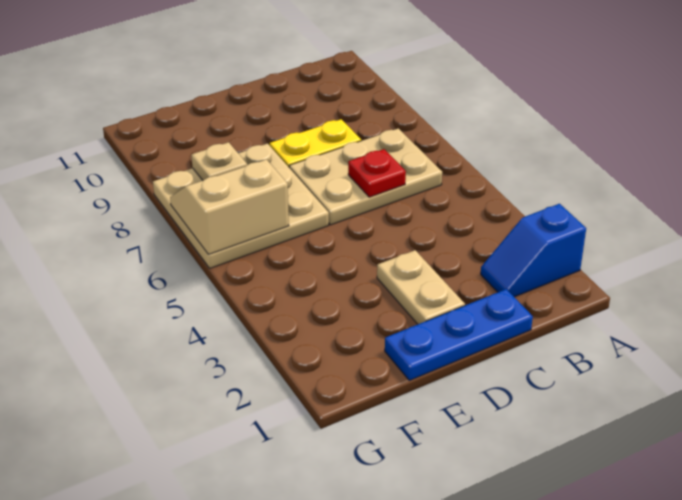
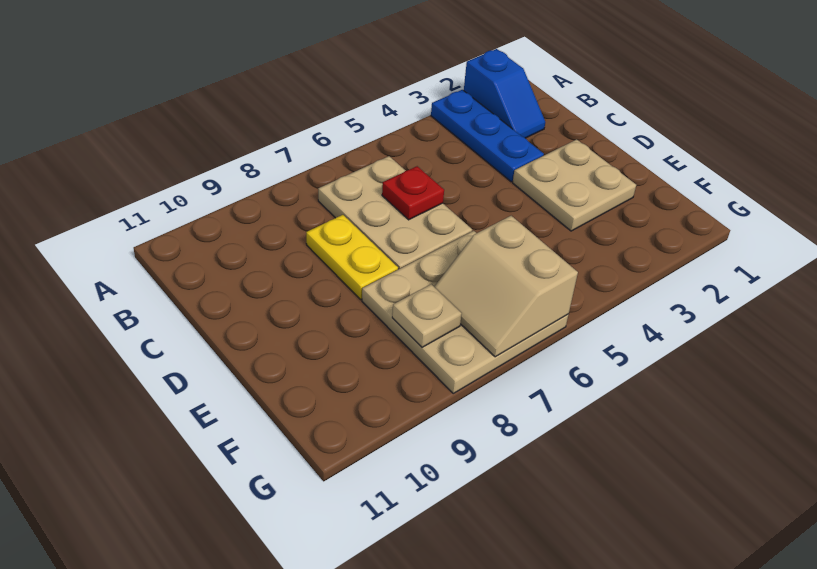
blue 1x3 plate [385,289,533,380] -> blue 1x3 plate moved to [431,90,544,182]
tan 1x2 plate [377,250,465,324] -> tan 2x2 plate [513,139,636,231]

